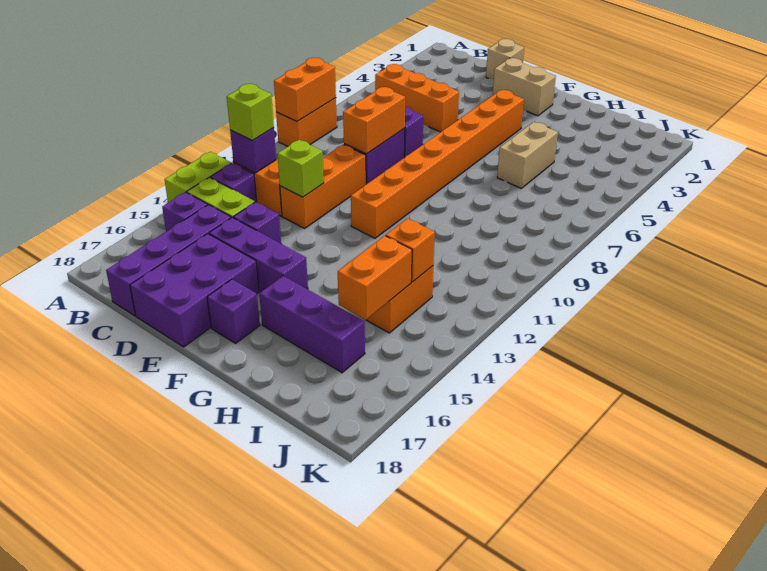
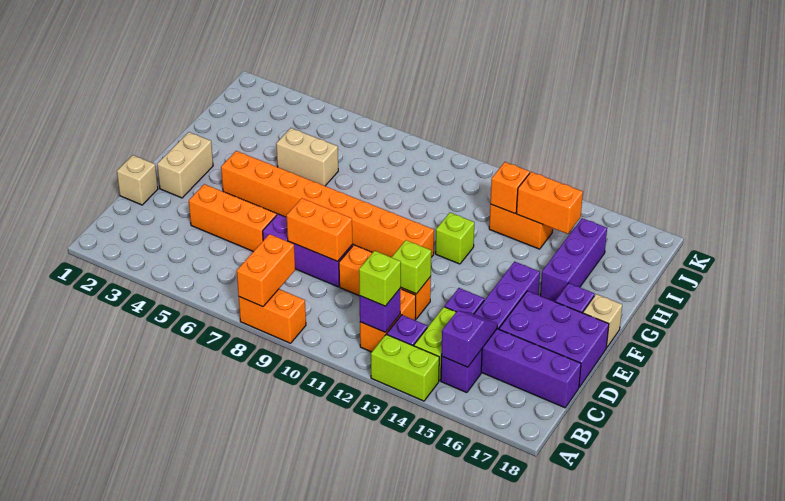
orange 1x2 brick [274,58,336,121] -> orange 1x2 brick turned to [237,234,295,307]
orange 1x3 brick [375,64,459,132] -> orange 1x3 brick turned to [189,184,277,252]
none -> purple 1x2 slope [441,311,497,367]
none -> tan 1x1 brick [583,294,622,348]
none -> lime 1x1 brick [436,213,474,264]

